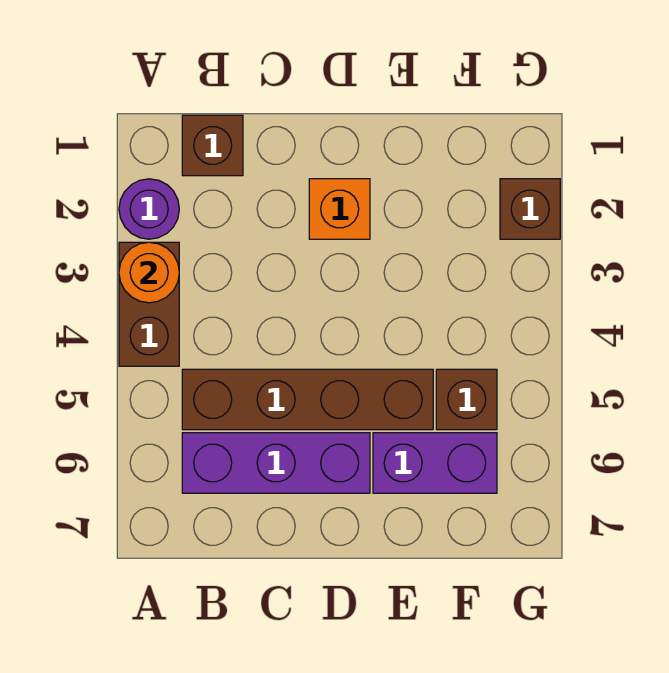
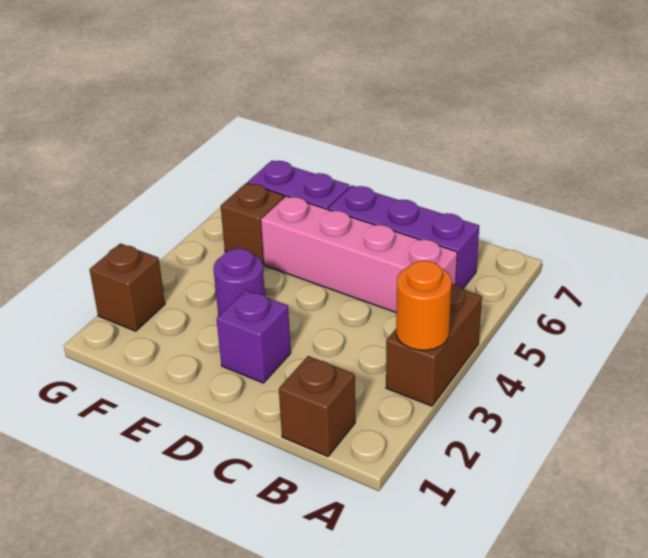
purple 1x1 round brick [119,179,179,239] -> purple 1x1 round brick moved to [213,248,265,316]
brown 1x4 brick [182,369,433,430] -> pink 1x4 brick [261,196,457,313]
orange 1x1 brick [309,179,370,239] -> purple 1x1 brick [217,290,291,383]

